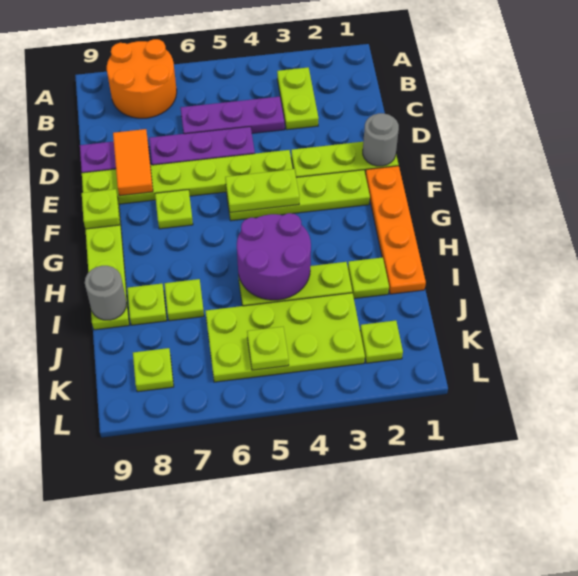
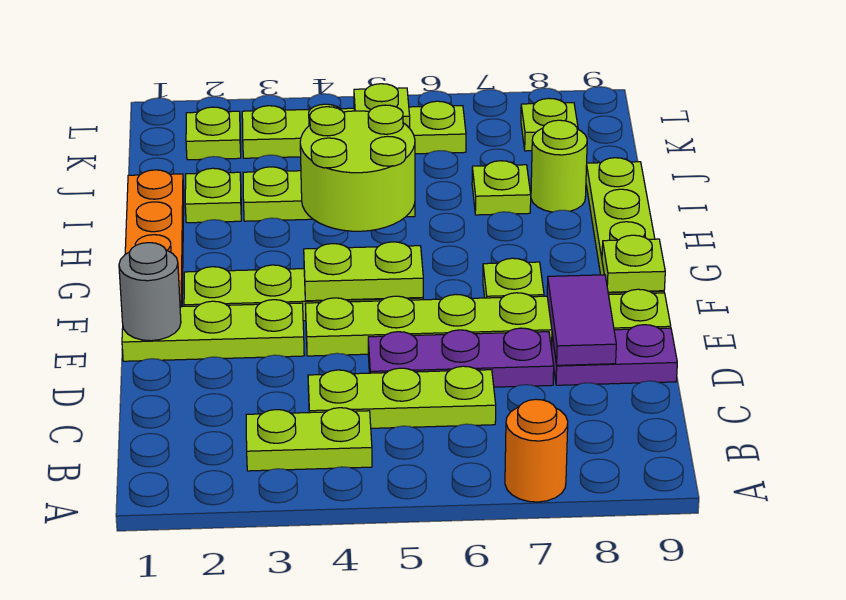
orange 2x2 round brick [107,39,177,118] -> orange 1x1 round brick [505,399,568,502]
lime 1x2 plate [277,68,319,130] -> lime 1x2 plate turned to [246,408,372,471]
purple 1x3 plate [181,97,285,134] -> lime 1x3 plate [308,366,496,428]
orange 1x2 tile [113,129,153,196] -> purple 1x2 tile [547,275,616,365]
purple 2x2 round brick [237,213,311,300] -> lime 2x2 round brick [300,105,415,231]
lime 1x1 plate [127,284,167,325] -> lime 1x1 round brick [531,120,587,212]
grey 1x1 round brick [85,266,127,320] -> none
lime 2x4 plate [206,293,365,382] -> lime 1x4 plate [242,101,466,158]

